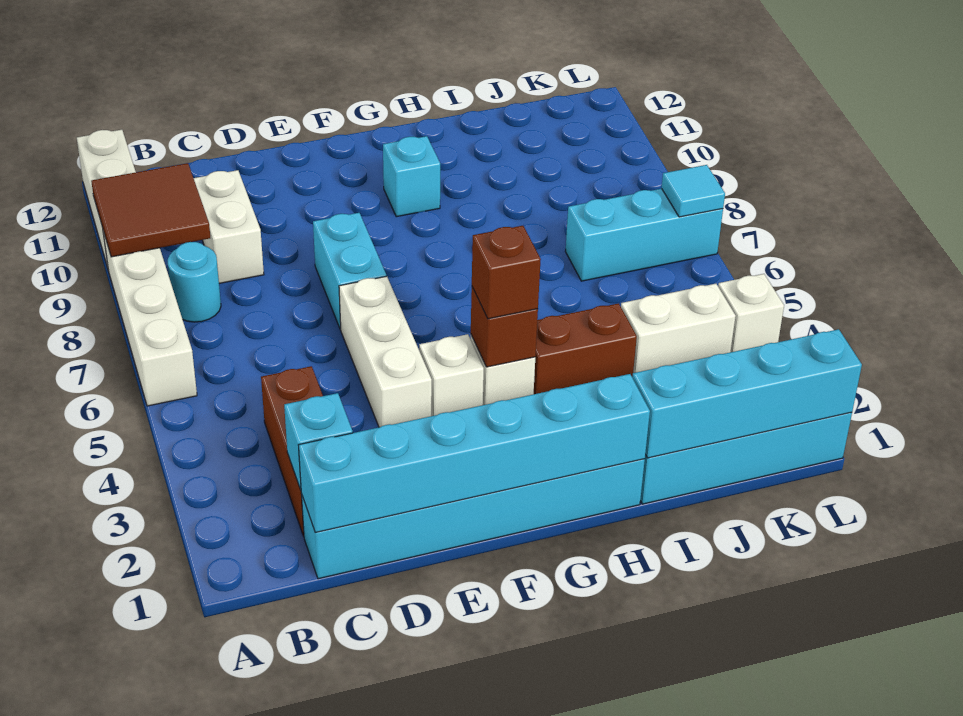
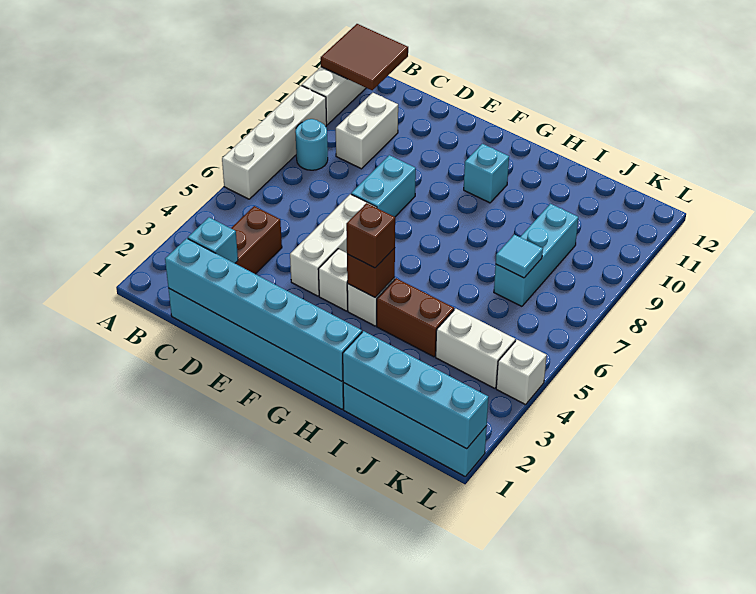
brown 2x2 tile [91,163,210,257] -> brown 2x2 tile moved to [321,24,408,90]
cyan 1x3 brick [565,189,723,281] -> cyan 1x3 brick turned to [494,204,578,306]
cyan 1x1 tile [662,165,725,217] -> cyan 1x1 tile moved to [496,235,543,278]

